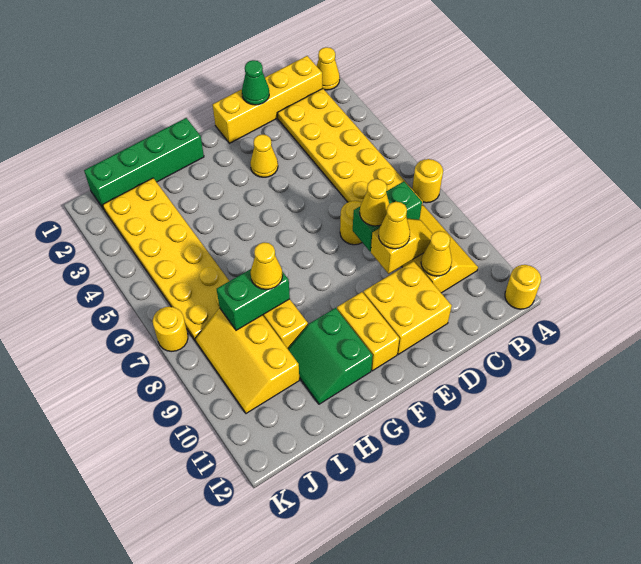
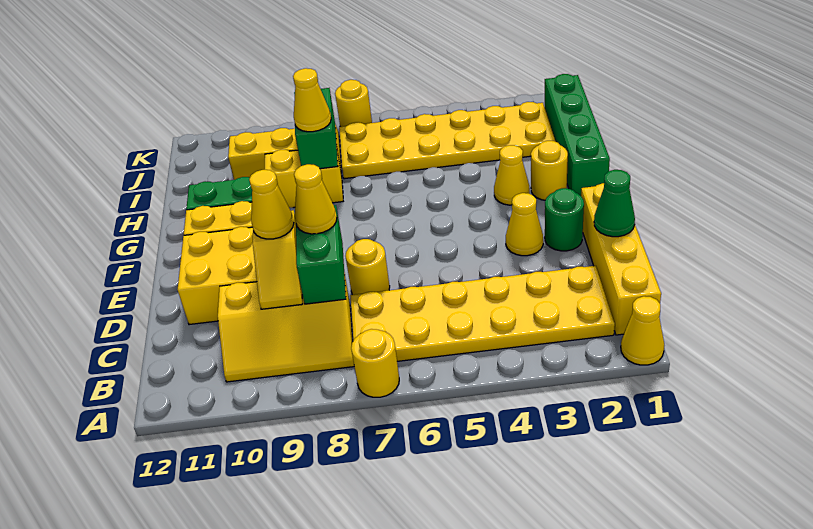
yellow 1x1 round brick [505,265,541,309] -> yellow 1x1 round brick moved to [531,141,568,200]
yellow 1x1 cone [421,231,452,276] -> yellow 1x1 cone moved to [494,145,530,205]
none -> green 1x1 round brick [545,188,584,251]

